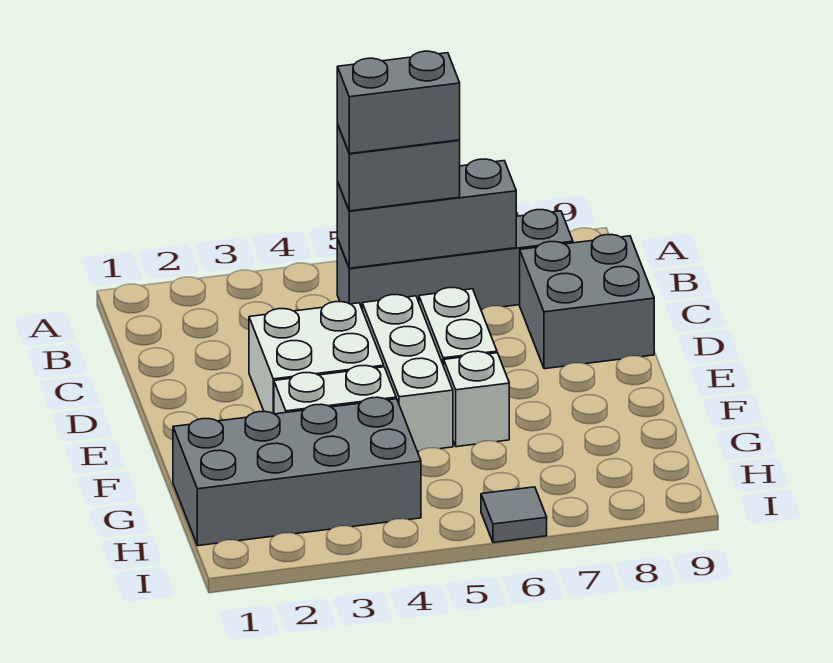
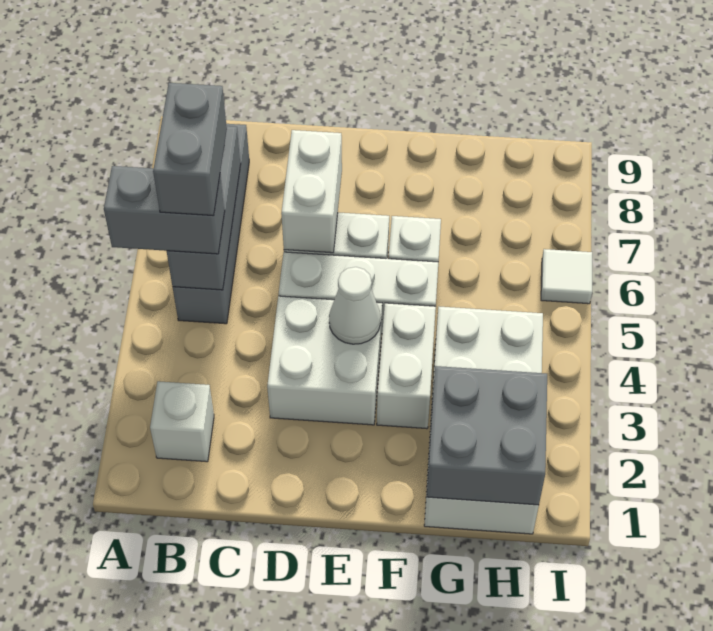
none -> white 1x1 brick [150,381,214,462]
grey 1x2 brick [337,124,460,211] -> grey 1x2 brick turned to [104,166,225,254]
grey 2x2 brick [520,234,654,369] -> grey 2x2 brick moved to [427,366,547,505]
none -> white 1x2 brick [281,130,342,253]
none -> white 1x1 cone [329,267,381,344]
grey 2x4 brick [173,397,421,546] -> white 2x4 brick [424,307,543,534]
grey 1x1 tile [481,487,547,543] -> white 1x1 tile [541,249,592,304]

